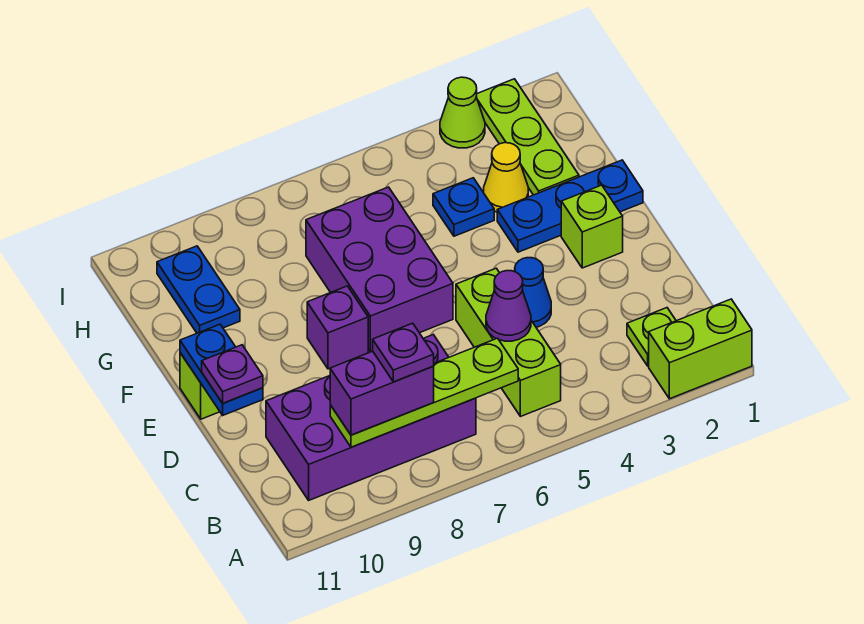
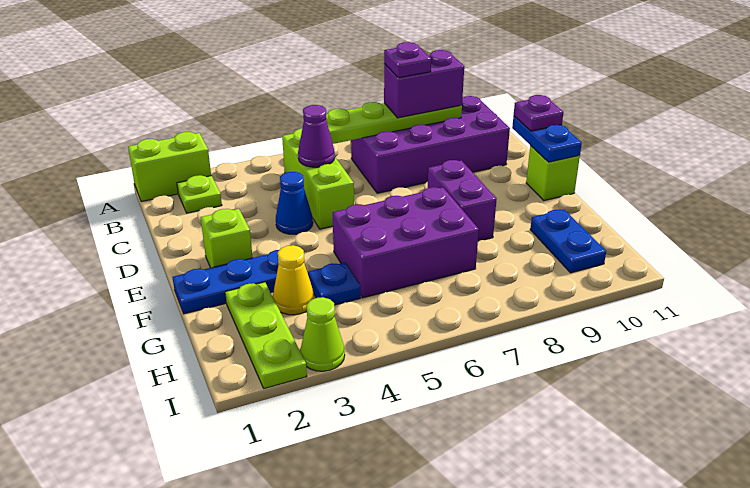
purple 2x3 brick [306,187,453,352] -> purple 2x3 brick turned to [333,187,479,298]
purple 1x1 brick [307,286,368,369] -> purple 1x2 brick [428,160,497,241]

